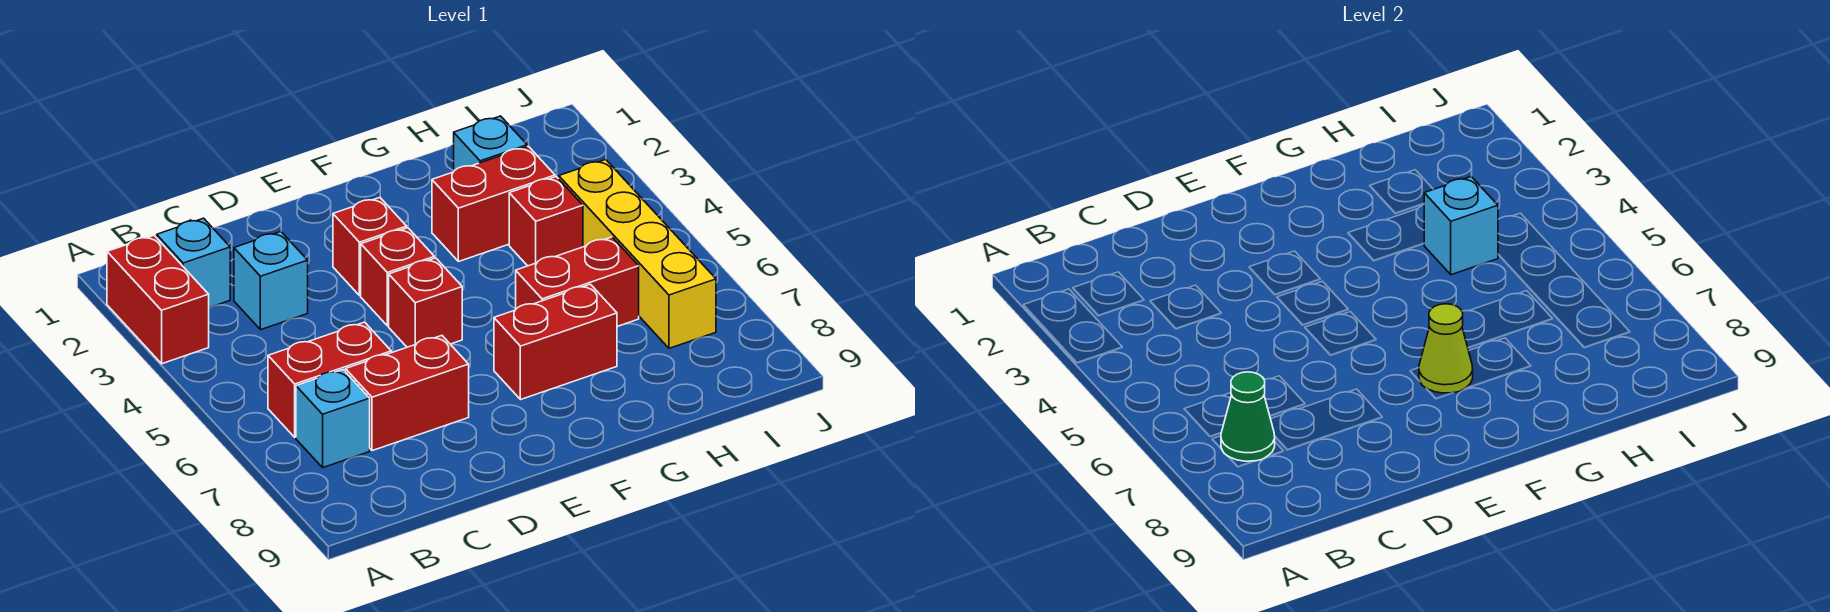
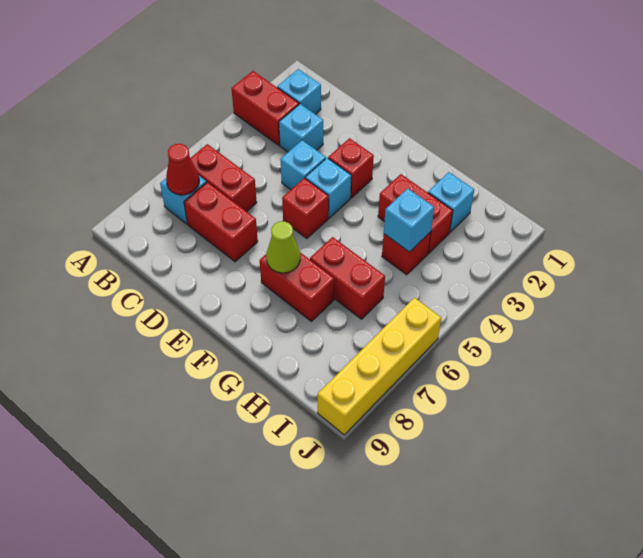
red 1x2 brick [107,235,209,364] -> red 1x2 brick turned to [231,71,299,145]
green 1x1 cone [1221,372,1275,461] -> red 1x1 cone [166,144,199,195]
none -> cyan 1x1 brick [281,140,326,190]
red 1x1 brick [361,228,434,326] -> cyan 1x1 brick [305,158,351,218]
yellow 1x4 brick [559,160,716,348] -> yellow 1x4 brick moved to [318,298,441,435]

